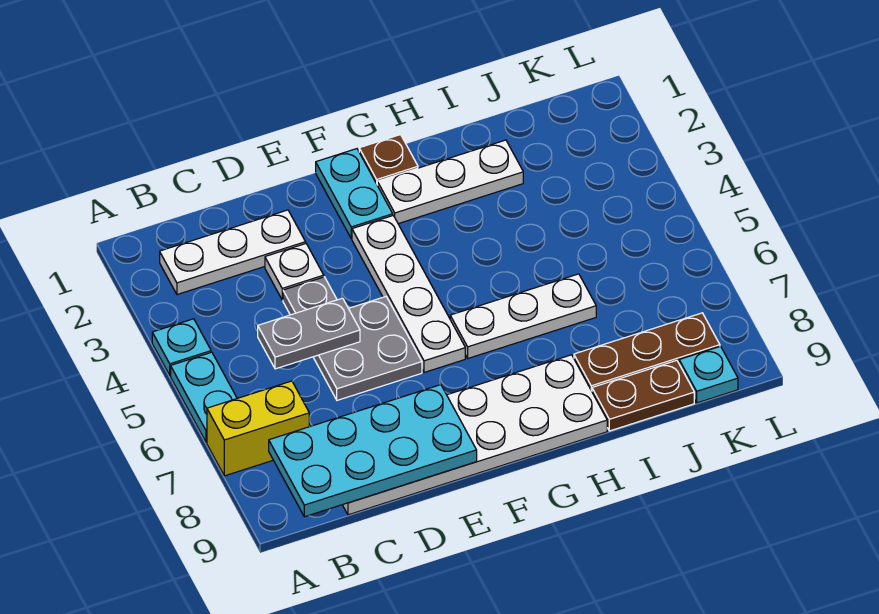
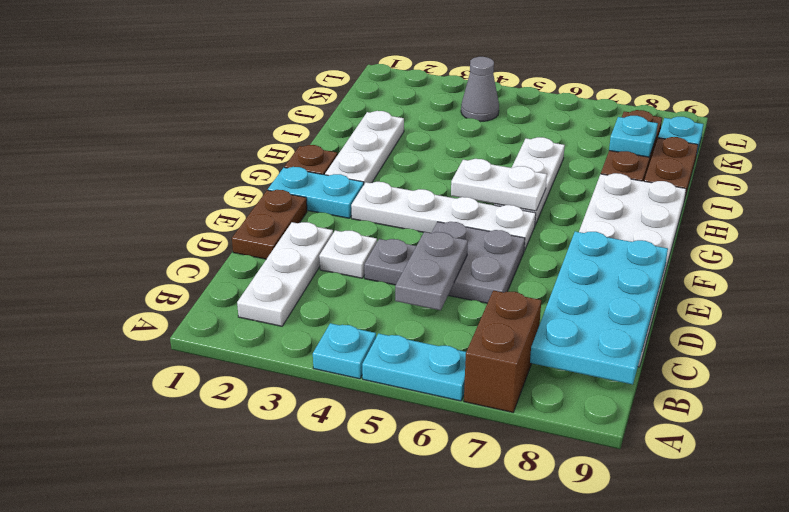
yellow 1x2 brick [207,381,309,476] -> brown 1x2 brick [464,291,541,412]
none -> brown 1x2 plate [232,190,307,259]
none -> white 1x2 plate [451,159,547,211]
none -> cyan 1x1 plate [609,116,658,157]
none -> grey 1x1 cone [461,57,499,121]

